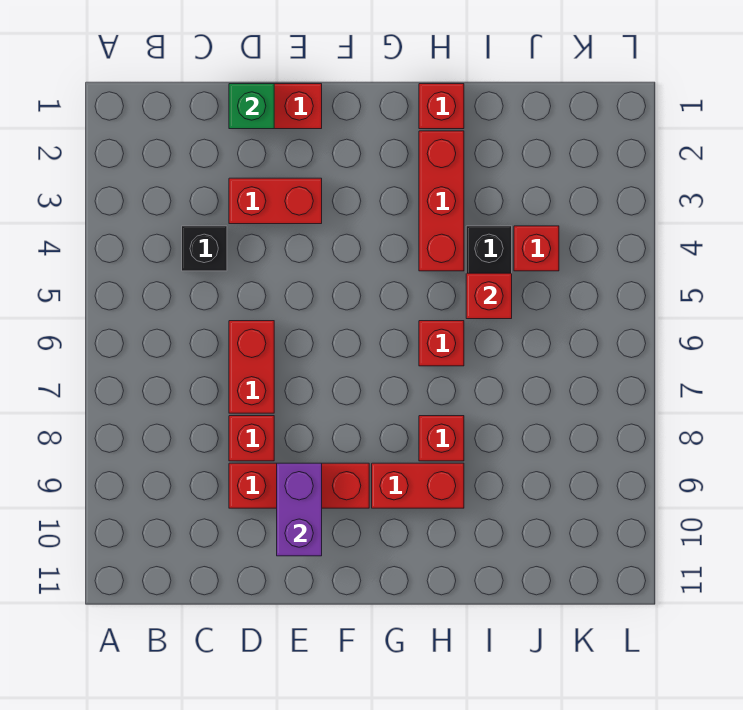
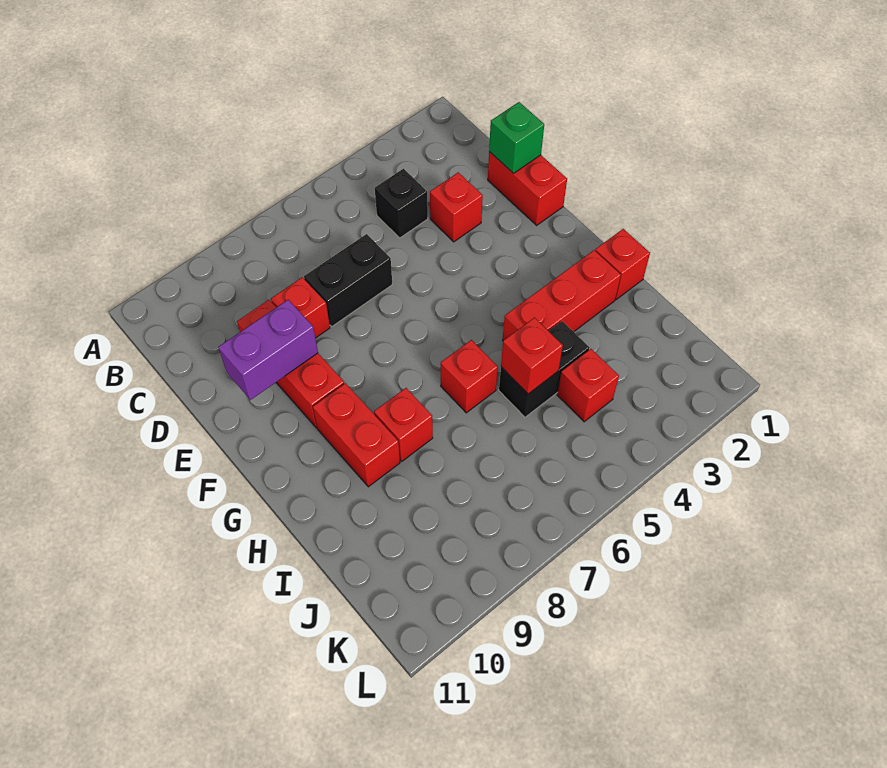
red 1x2 brick [229,178,322,224] -> red 1x1 brick [430,172,483,242]
red 1x2 brick [229,321,274,413] -> black 1x2 brick [304,234,392,326]

